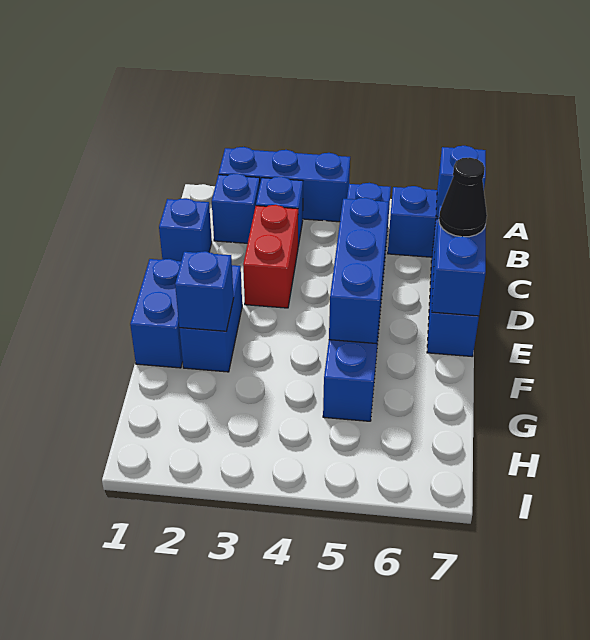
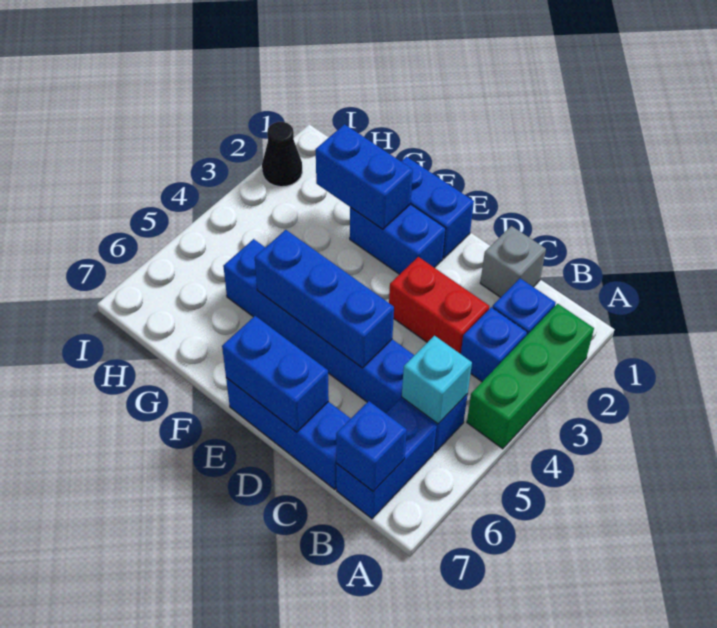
blue 1x3 brick [219,147,350,222] -> green 1x3 brick [467,304,594,449]
none -> cyan 1x1 brick [402,336,472,424]
blue 1x1 brick [159,198,212,261] -> grey 1x1 brick [480,226,546,297]
black 1x1 cone [439,158,487,237] -> black 1x1 cone moved to [262,122,302,187]
blue 1x1 brick [175,251,234,331] -> blue 1x2 brick [316,124,413,229]

